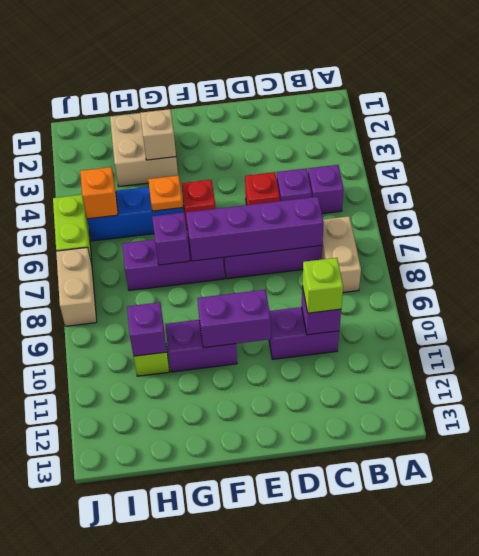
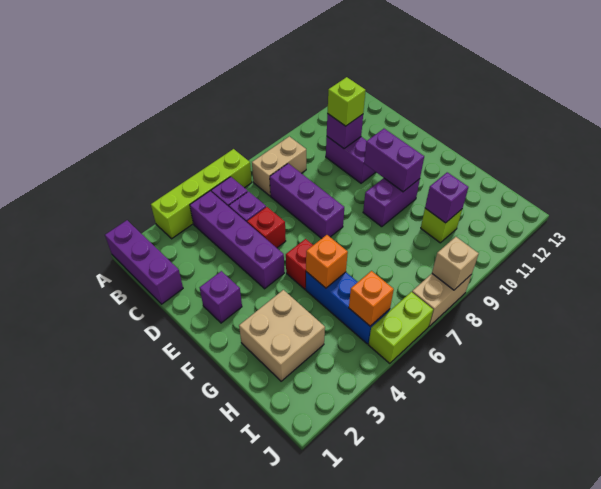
none -> lime 1x4 brick [151,149,252,239]
purple 1x4 brick [186,197,324,261] -> purple 1x4 brick moved to [190,191,284,289]
purple 1x3 brick [123,238,224,291] -> purple 1x3 brick moved to [105,220,183,304]
purple 1x2 brick [165,320,237,372] -> purple 1x2 brick turned to [363,178,420,227]
tan 1x1 brick [140,109,176,160] -> tan 1x1 brick moved to [432,237,479,290]
orange 1x1 plate [148,175,183,211] -> orange 1x1 brick [306,235,348,288]
purple 1x1 brick [152,213,190,265] -> purple 1x1 brick moved to [200,271,242,323]

